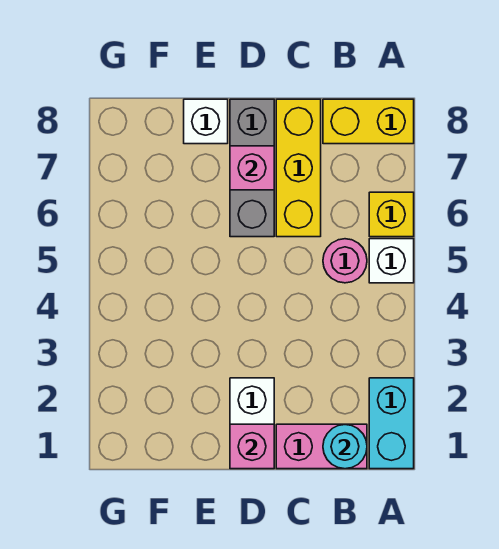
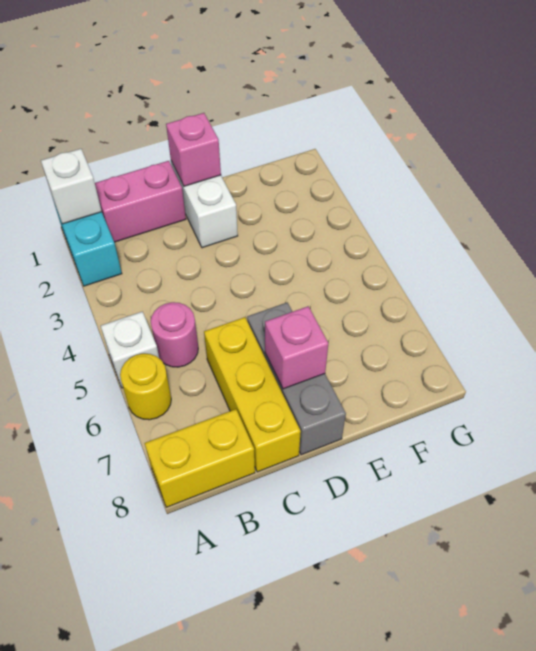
yellow 1x1 brick [369,192,414,237] -> yellow 1x1 round brick [120,354,171,420]
cyan 1x1 round brick [323,425,367,469] -> none
white 1x1 brick [184,99,228,144] -> white 1x1 brick moved to [41,149,102,224]

